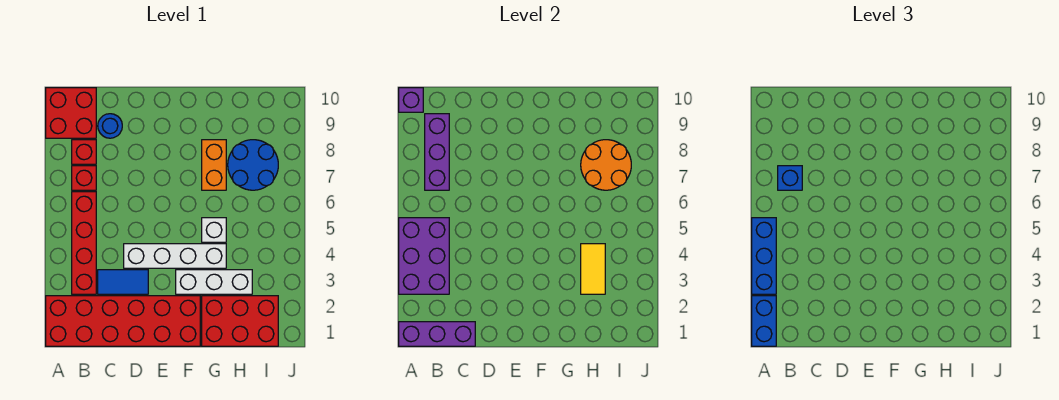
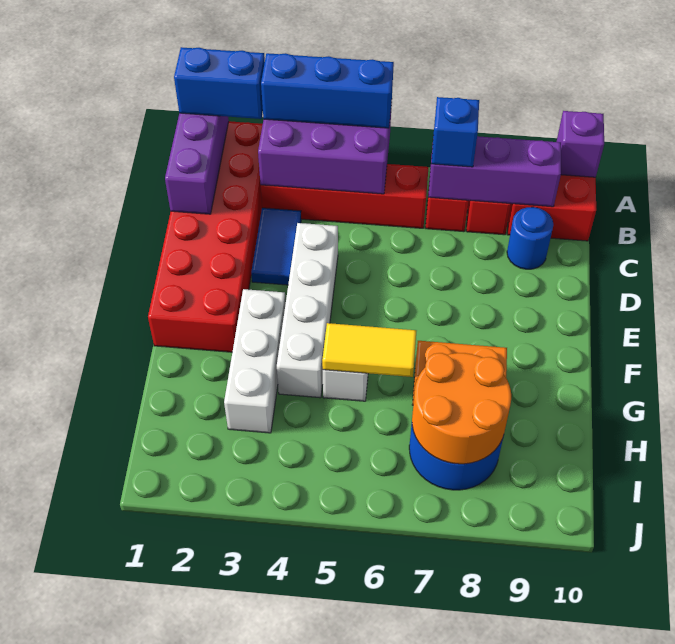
red 2x3 brick [202,296,278,346] -> none
yellow 1x2 tile [581,244,605,294] -> yellow 1x2 tile moved to [322,323,416,377]

